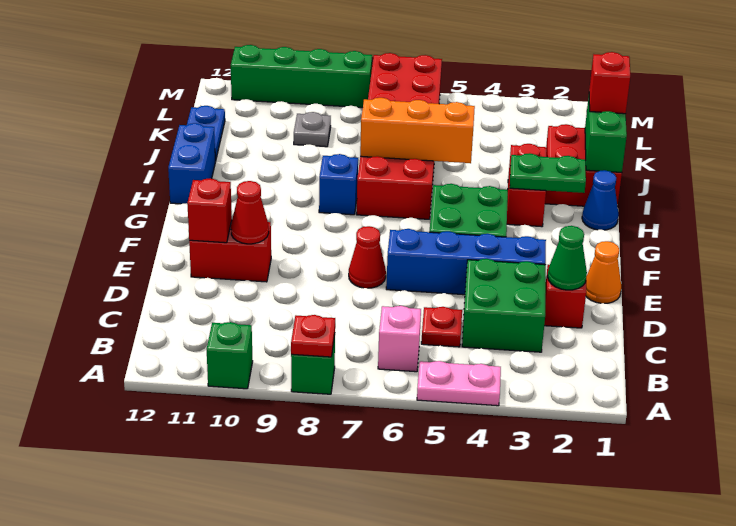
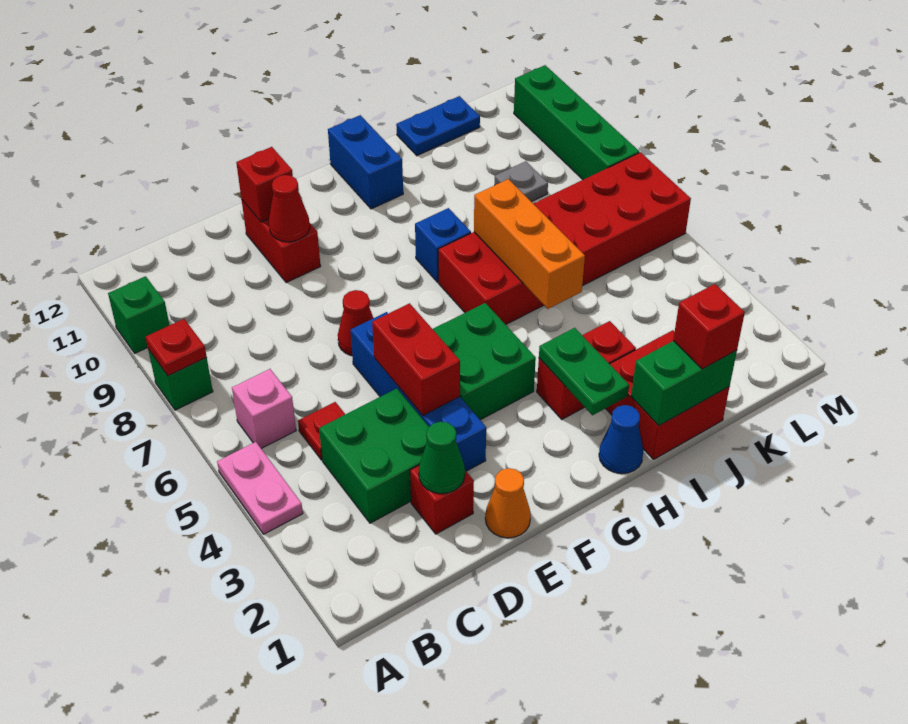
none -> red 1x2 brick [372,303,460,415]
blue 1x2 brick [168,123,215,204] -> blue 1x2 brick turned to [328,115,403,209]

